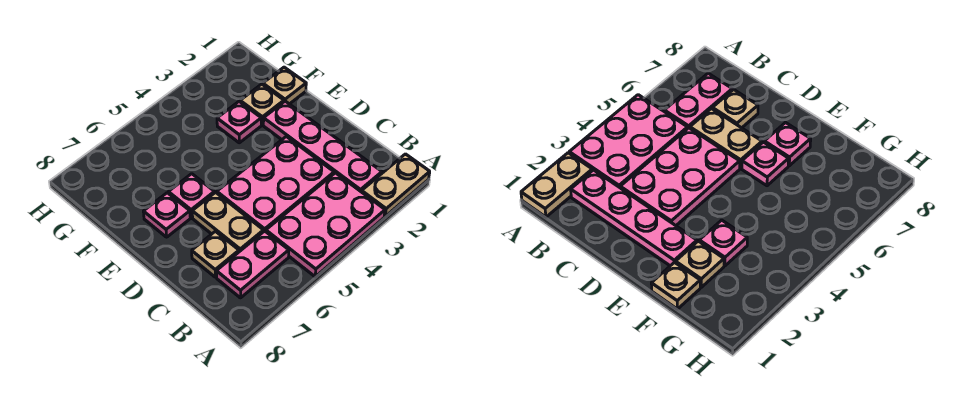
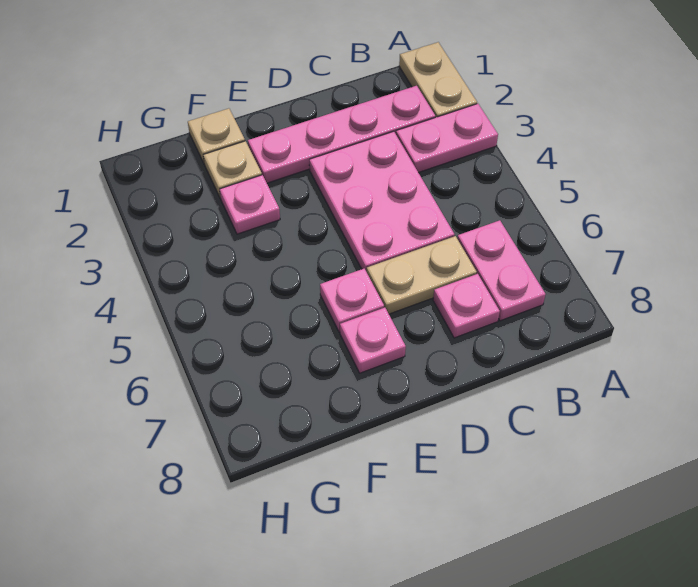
pink 2x3 plate [266,173,385,277] -> pink 1x2 plate [396,104,498,173]
tan 1x1 plate [192,231,239,277] -> pink 1x1 plate [433,274,500,338]

